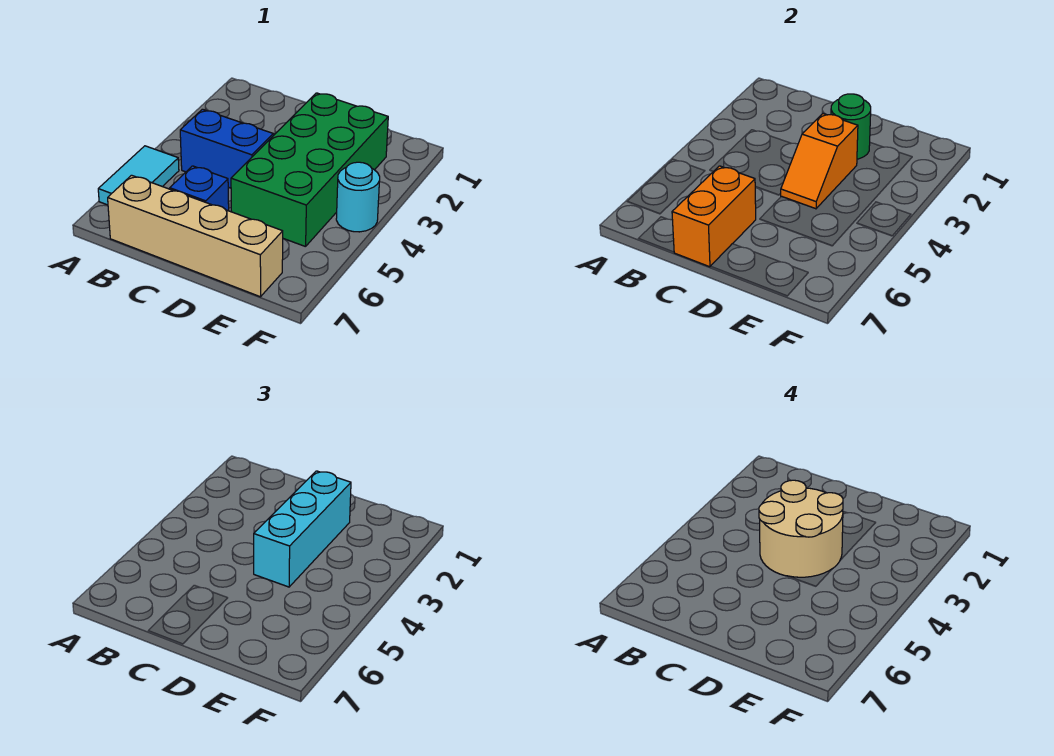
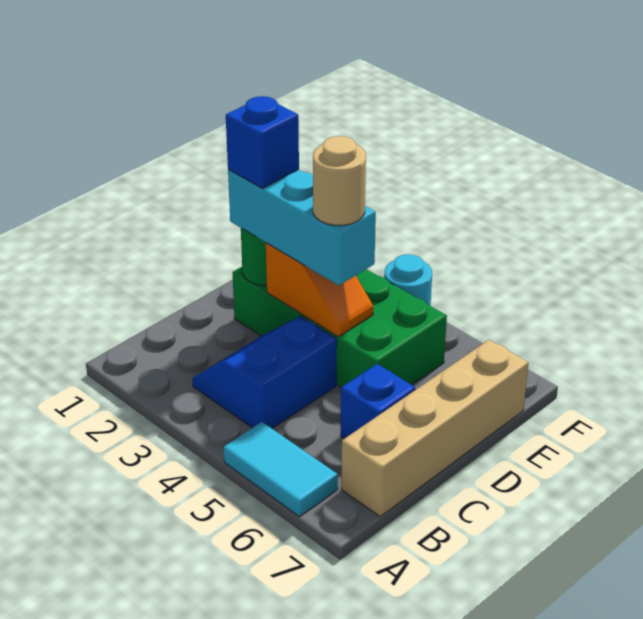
tan 2x2 round brick [759,480,843,577] -> tan 1x1 round brick [313,136,366,225]
orange 1x2 brick [672,166,756,267] -> none
none -> blue 1x1 brick [226,96,299,188]

